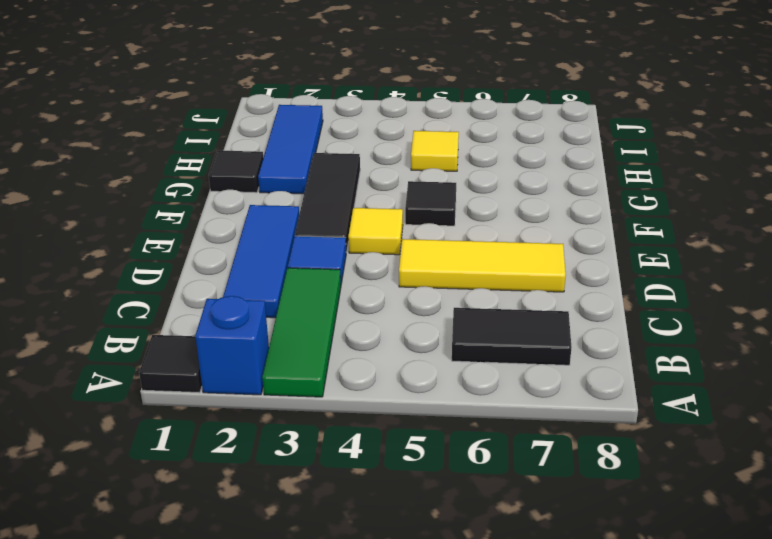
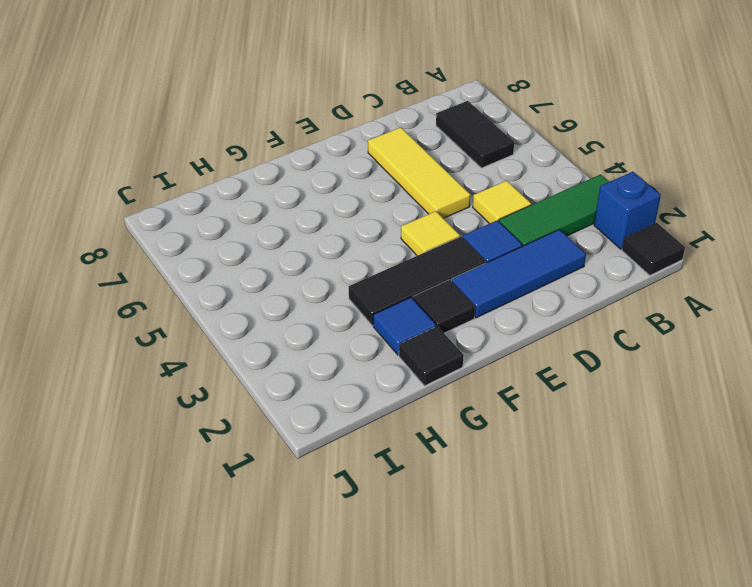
black 1x1 tile [405,181,456,226] -> black 1x1 tile moved to [413,280,475,333]
blue 1x3 tile [258,105,323,194] -> blue 1x1 tile [373,298,436,355]
yellow 1x1 tile [411,131,459,171] -> yellow 1x1 tile moved to [473,181,531,224]

